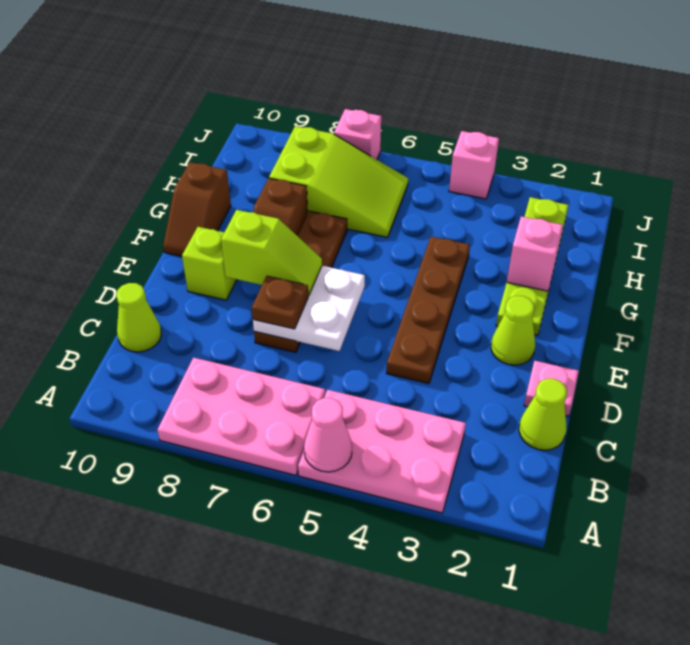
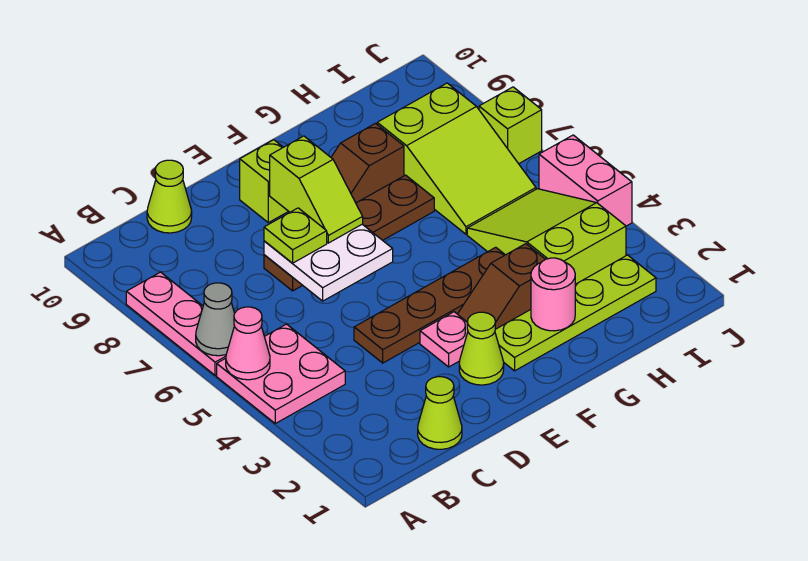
pink 2x3 plate [298,390,466,513] -> pink 2x2 plate [217,324,345,423]
pink 2x3 plate [157,358,325,475] -> pink 1x3 plate [126,272,226,375]
none -> grey 1x1 cone [196,283,235,356]
pink 1x1 plate [524,361,579,416] -> pink 1x1 plate moved to [420,312,468,367]
brown 1x1 plate [252,276,308,329] -> lime 1x1 plate [264,208,327,263]
brown 1x2 slope [163,162,231,256] -> brown 1x2 slope moved to [458,244,545,329]
pink 1x1 brick [507,217,563,291] -> pink 1x1 round brick [531,258,575,331]
none -> lime 2x3 slope [467,189,626,284]
pink 1x1 brick [449,131,499,199] -> pink 1x2 brick [539,135,632,226]
pink 1x1 brick [334,109,381,159] -> lime 1x1 brick [479,87,542,164]

